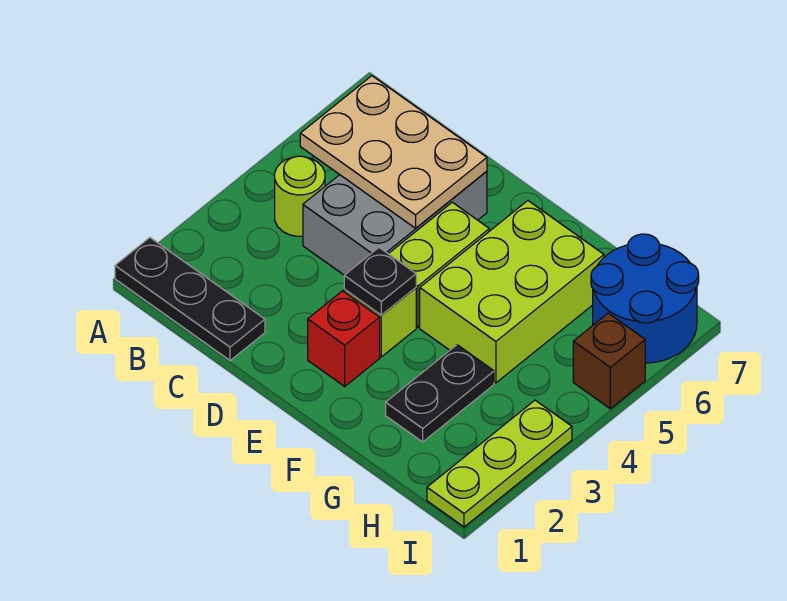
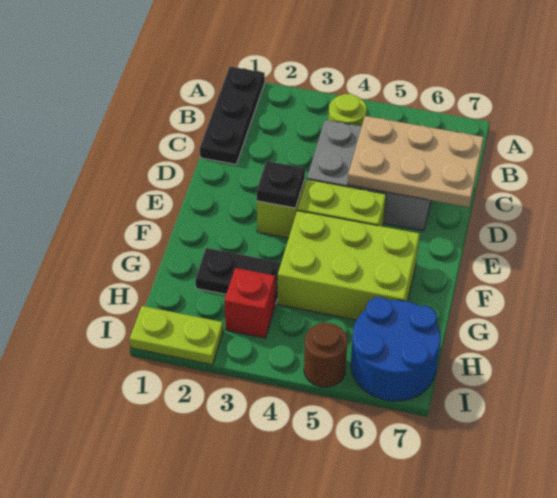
tan 2x3 plate [300,76,487,228] -> tan 2x3 plate turned to [348,116,484,207]
red 1x1 brick [308,291,380,386] -> red 1x1 brick moved to [224,268,275,338]
lime 1x3 plate [427,400,572,527] -> lime 1x2 plate [130,306,223,365]
brown 1x1 brick [573,313,645,409] -> brown 1x1 round brick [304,323,347,387]

